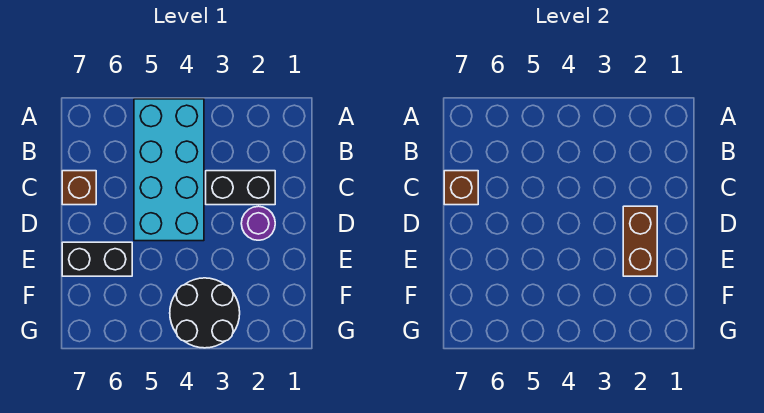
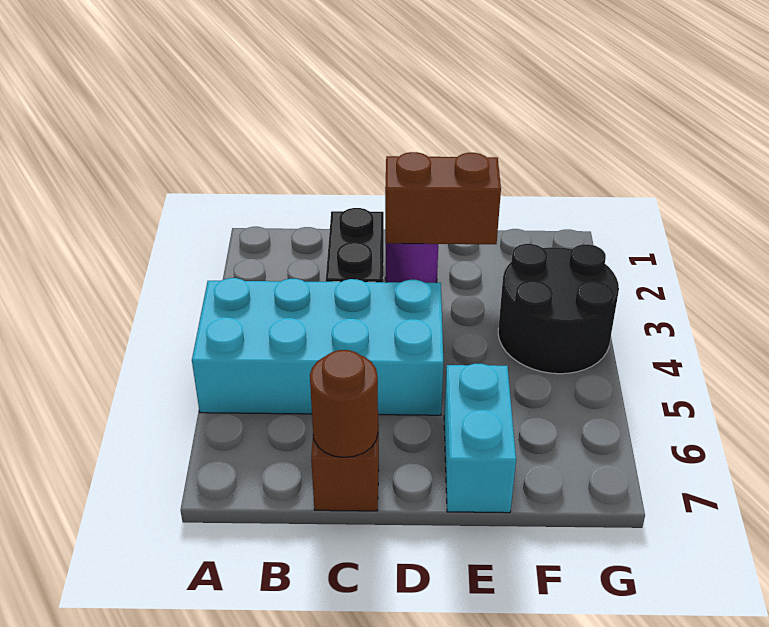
brown 1x1 brick [444,171,478,205] -> brown 1x1 round brick [310,350,378,457]
black 1x2 brick [62,242,132,276] -> cyan 1x2 brick [444,364,516,513]

